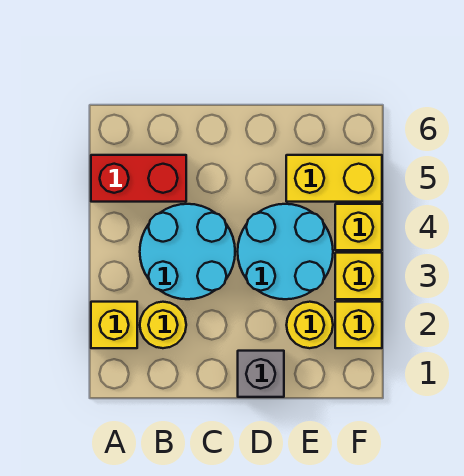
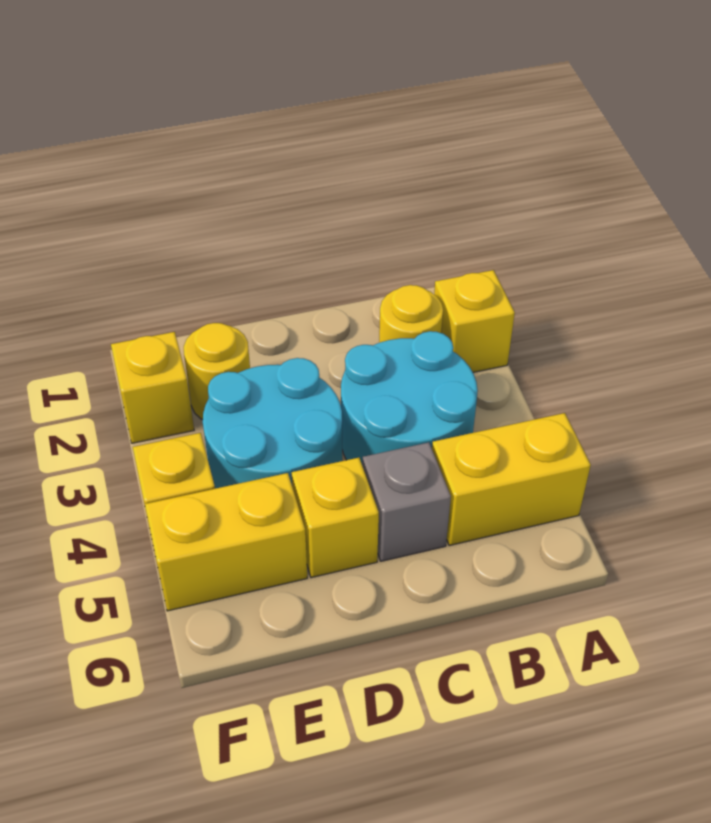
red 1x2 brick [91,155,186,202] -> yellow 1x2 brick [432,413,591,546]
grey 1x1 brick [238,351,284,397] -> grey 1x1 brick moved to [363,442,451,561]
yellow 1x1 brick [335,253,382,299] -> yellow 1x1 brick moved to [292,458,379,578]

